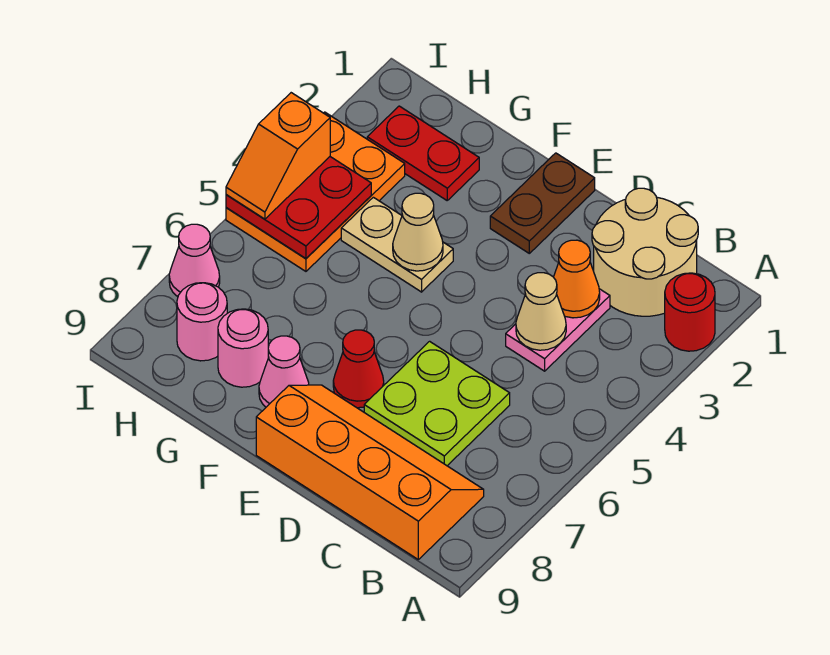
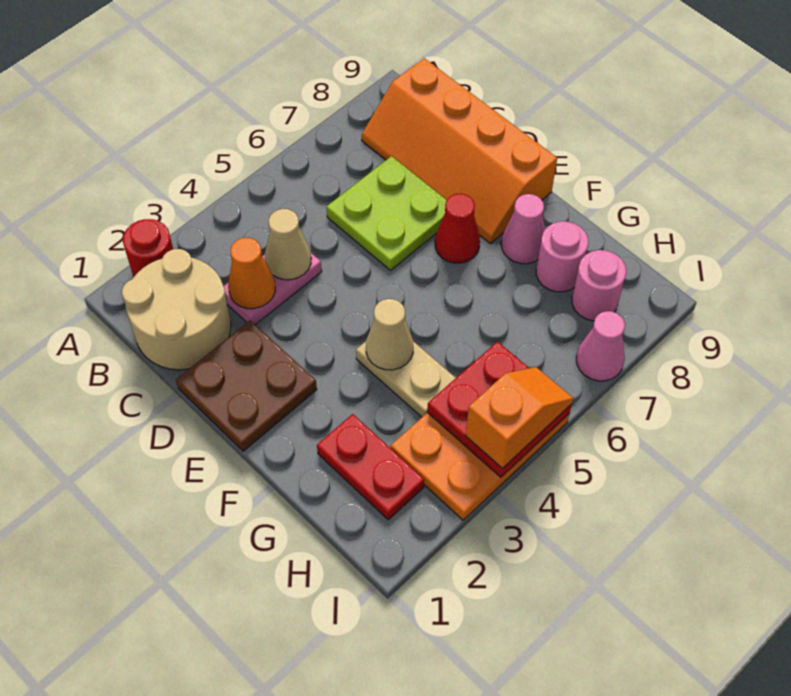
brown 1x2 plate [490,153,595,253] -> brown 2x2 plate [176,320,317,451]

